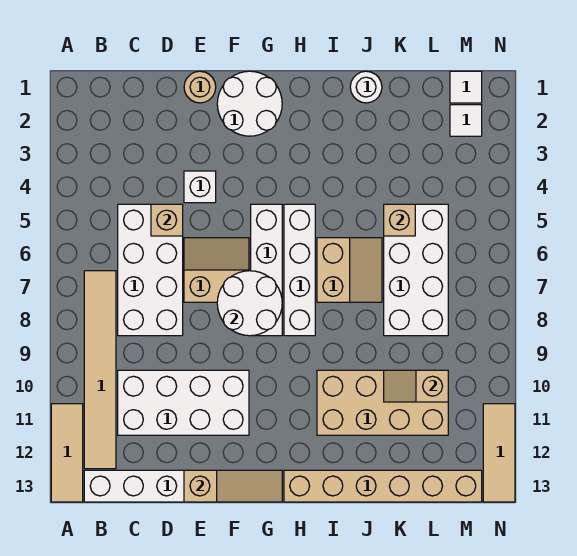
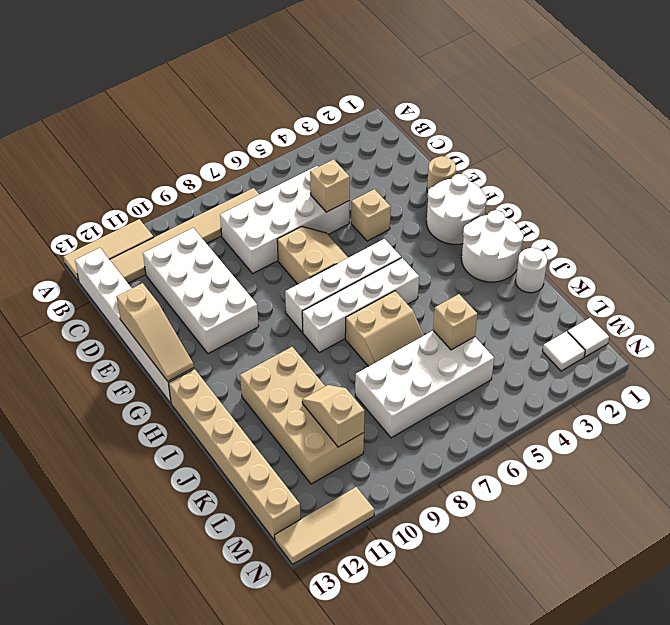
white 1x1 brick [184,171,216,203] -> tan 1x1 brick [351,189,391,241]
white 2x2 round brick [217,271,282,336] -> white 2x2 round brick moved to [462,210,524,282]

